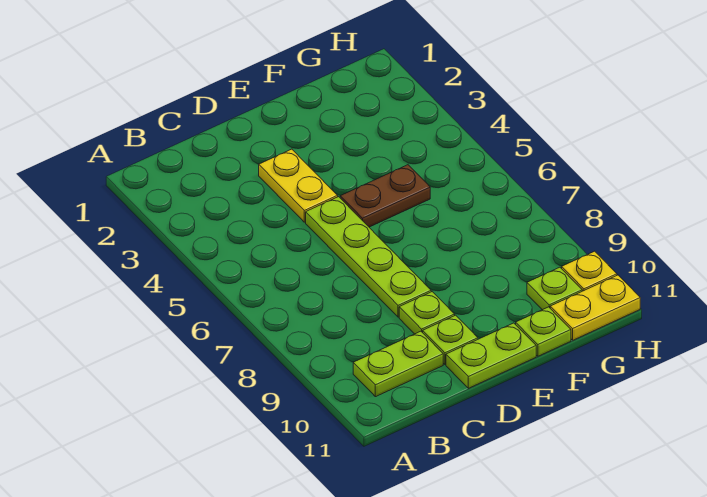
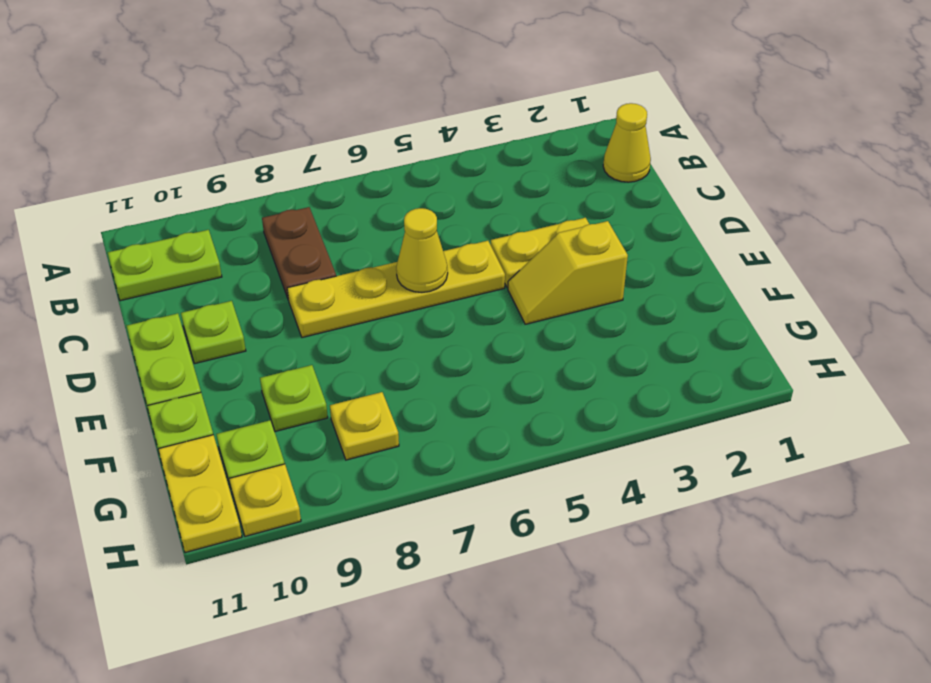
none -> yellow 1x1 cone [603,103,651,182]
lime 1x2 plate [353,331,443,397] -> lime 1x2 plate turned to [108,230,222,301]
lime 1x4 plate [306,197,431,317] -> yellow 1x4 plate [287,241,505,337]
none -> yellow 1x1 cone [396,208,448,292]
lime 1x1 plate [399,292,455,334] -> lime 1x1 plate moved to [260,365,328,431]
none -> yellow 1x2 slope [508,221,628,324]
brown 1x2 plate [340,165,430,227] -> brown 1x2 plate moved to [262,207,336,300]
none -> yellow 1x1 plate [330,392,399,460]

